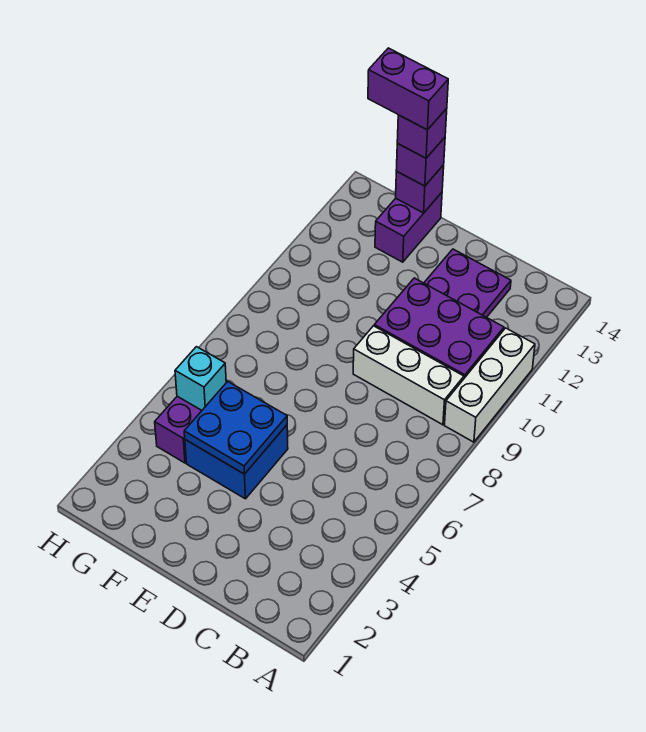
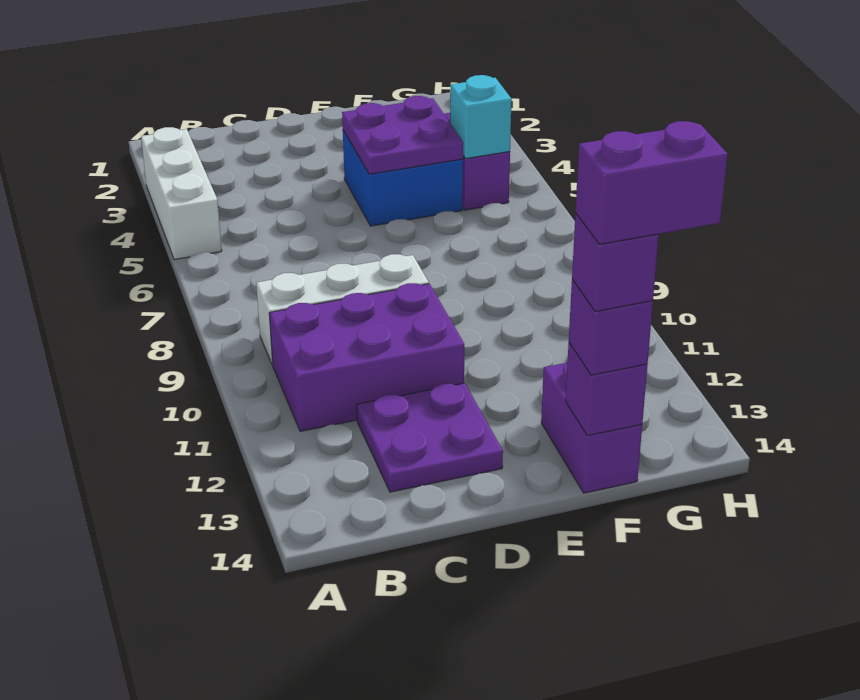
white 1x3 brick [445,328,535,442] -> white 1x3 brick moved to [141,127,222,260]
blue 2x2 plate [184,382,287,474] -> purple 2x2 plate [342,96,463,174]

